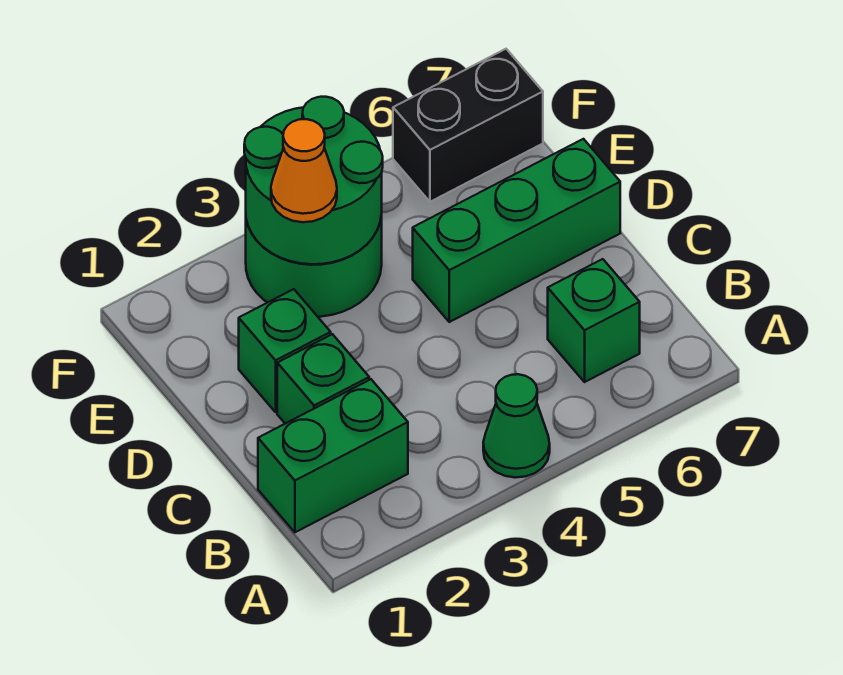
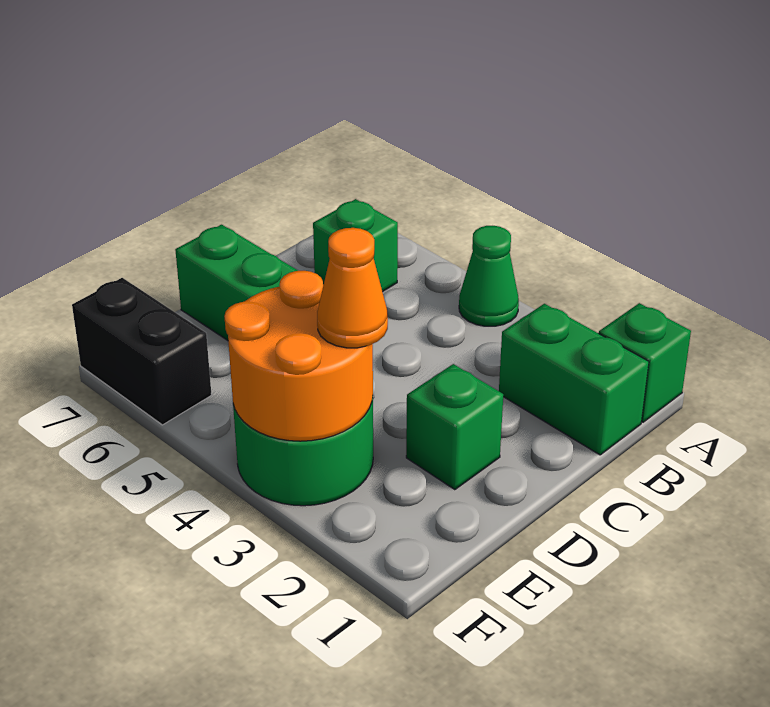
green 1x1 brick [277,334,369,424] -> green 1x1 brick moved to [599,303,691,422]
green 2x2 round brick [244,97,383,264] -> orange 2x2 round brick [224,271,373,441]

